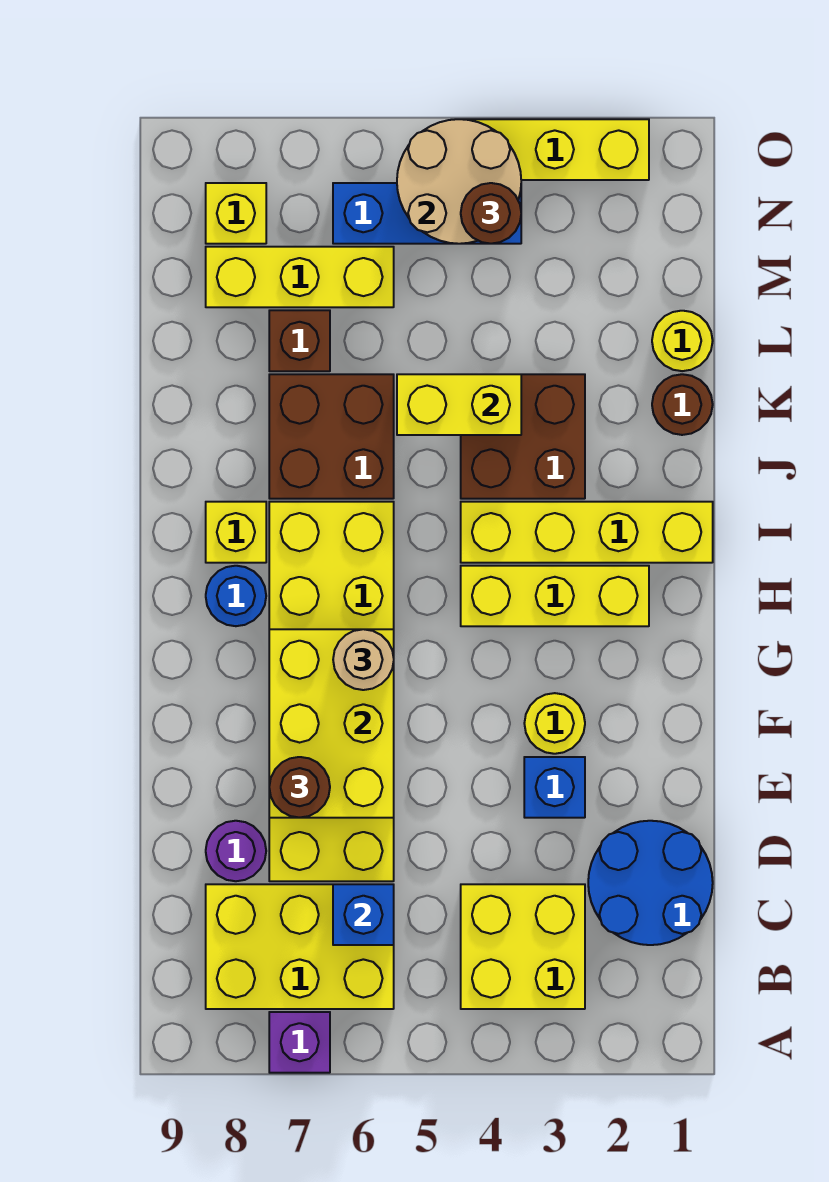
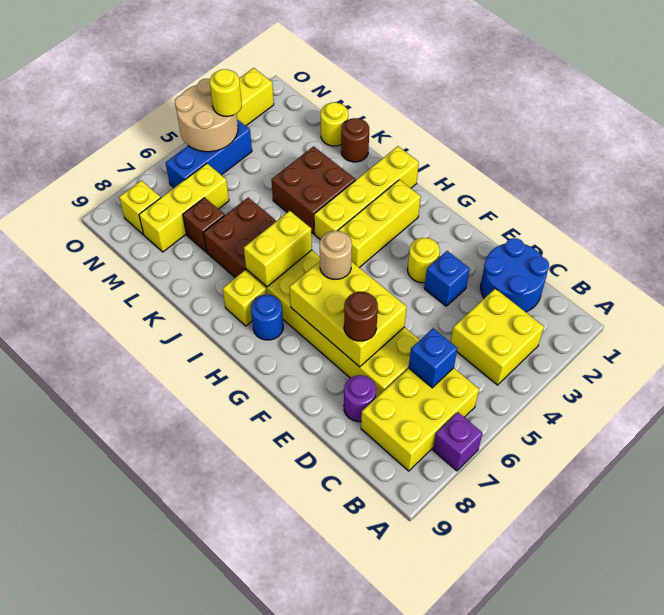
yellow 1x2 brick [397,374,521,435] -> yellow 1x2 brick moved to [244,211,312,287]
brown 1x1 round brick [461,183,521,244] -> yellow 1x1 round brick [210,69,242,116]

